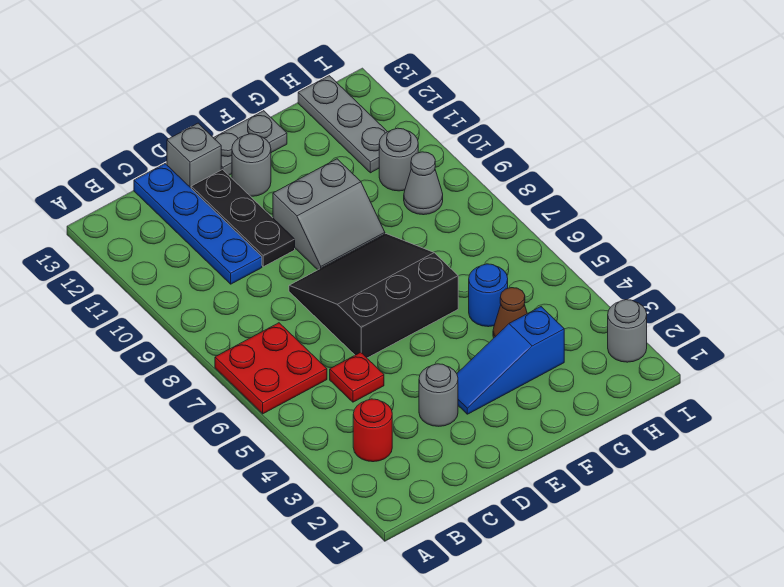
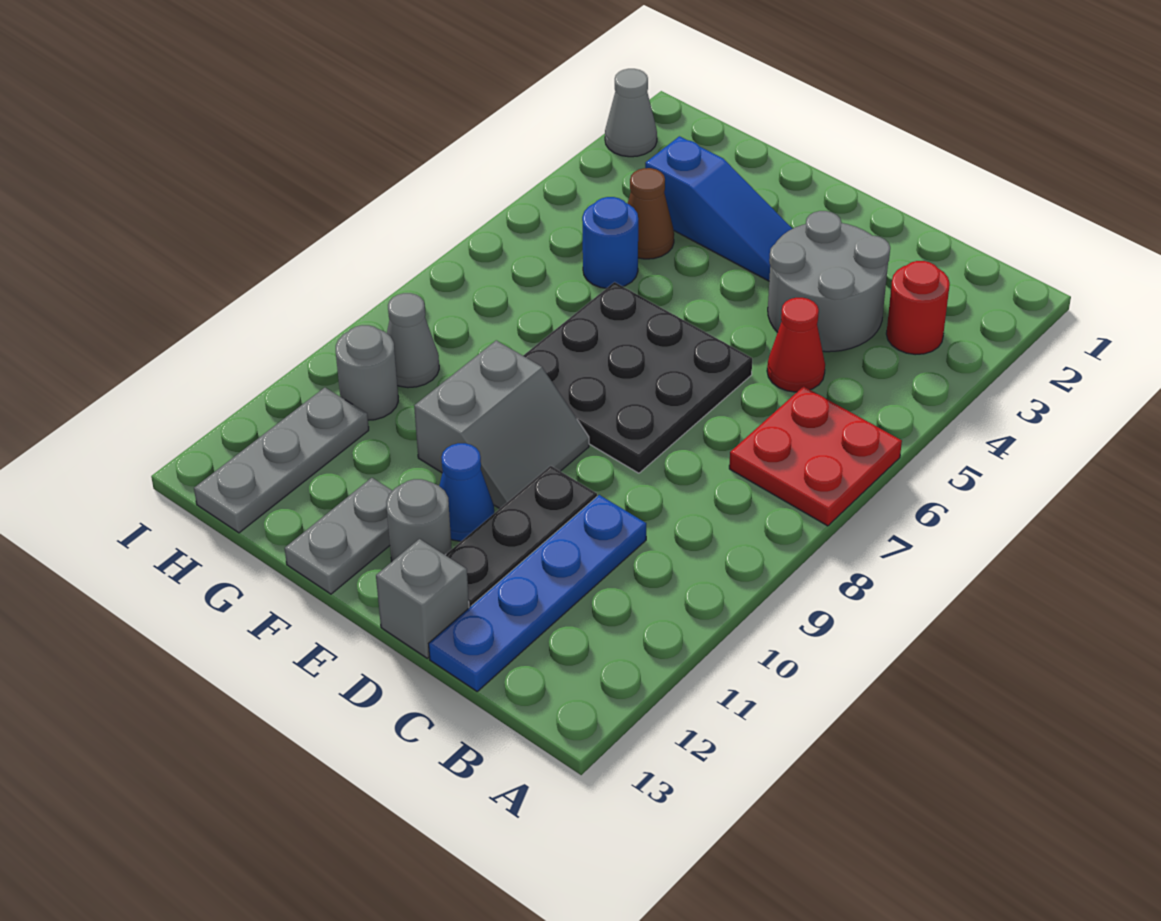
red 1x1 plate [330,352,384,402] -> red 1x1 cone [767,298,825,392]
grey 1x1 round brick [419,364,458,426] -> grey 2x2 round brick [768,211,890,352]
black 3x3 slope [289,234,458,358] -> black 3x3 plate [523,282,752,473]
grey 2x2 slope [273,159,385,270] -> grey 2x2 slope turned to [414,340,589,509]
none -> blue 1x1 cone [440,443,494,541]
grey 1x2 plate [214,111,287,175] -> grey 1x2 plate turned to [285,478,392,594]
grey 1x1 round brick [608,300,647,362] -> grey 1x1 cone [605,69,657,157]

